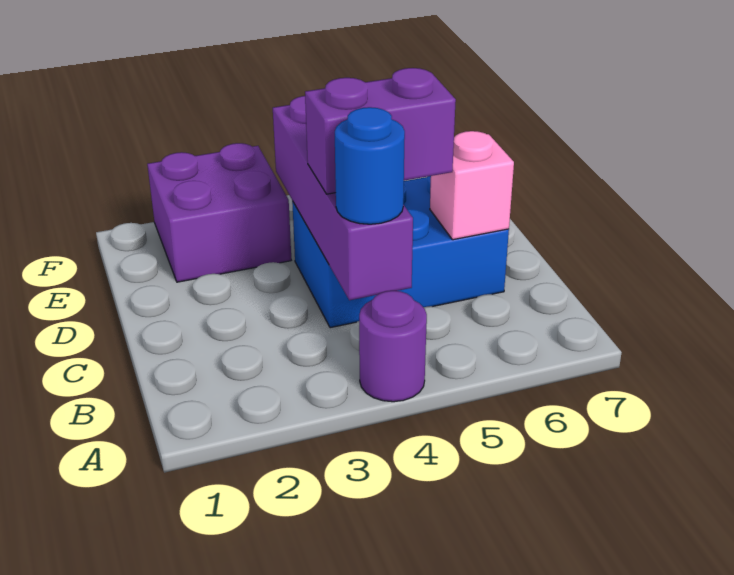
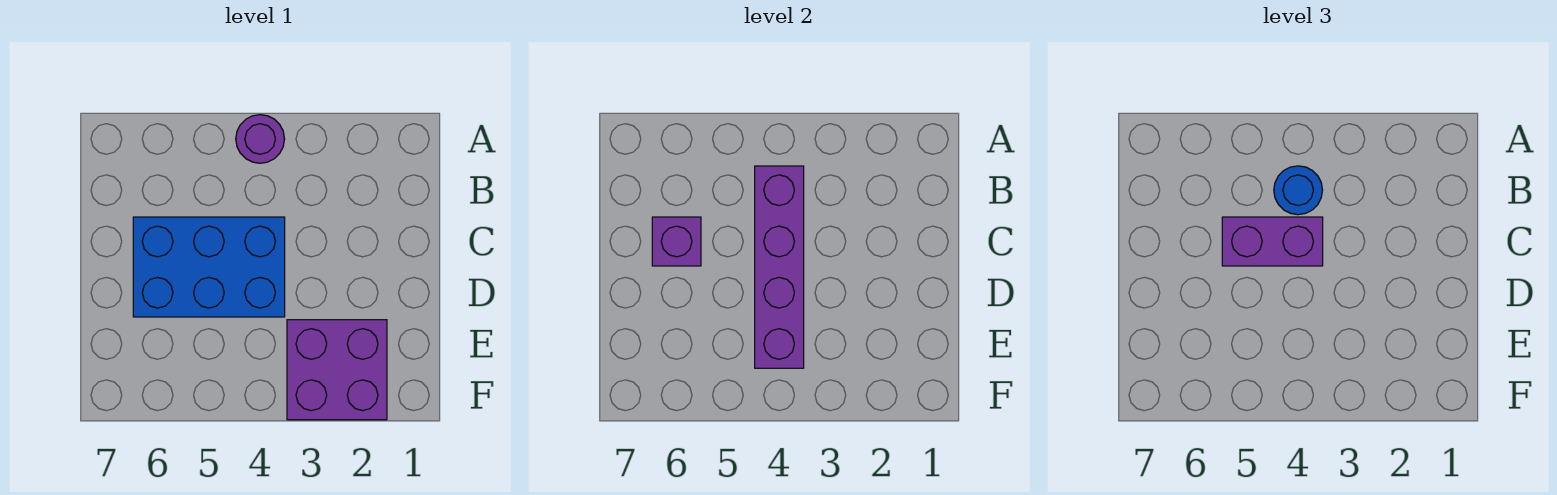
pink 1x1 brick [430,131,514,240] -> purple 1x1 brick [652,217,701,266]

